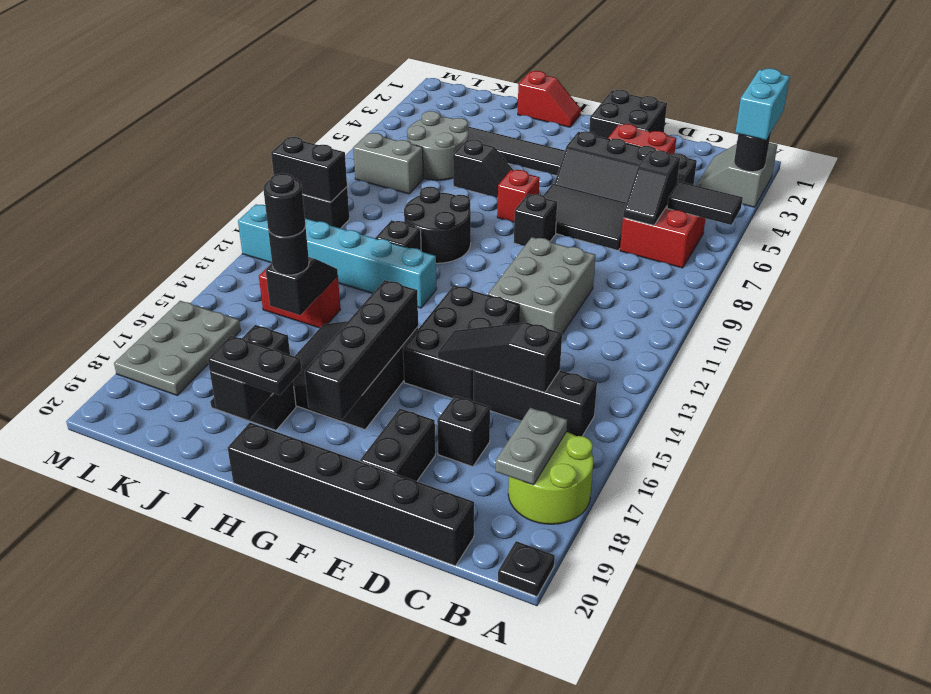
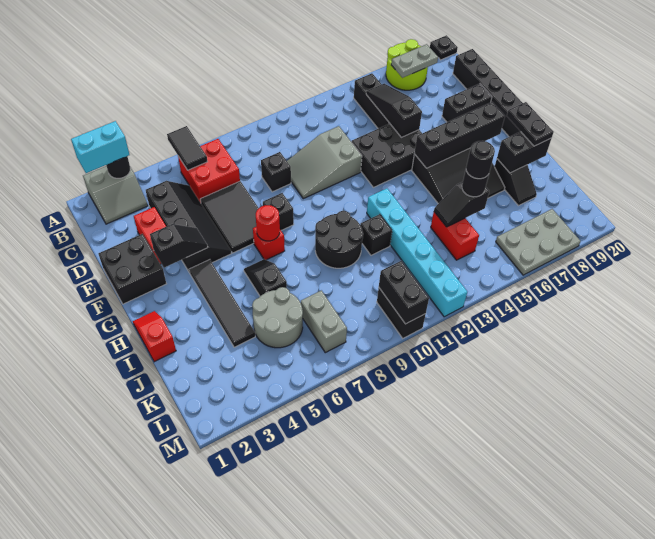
black 1x2 slope [623,150,680,225] -> black 1x2 slope moved to [150,224,208,268]
black 1x3 slope [438,322,562,393] -> black 1x3 slope turned to [366,84,422,137]
grey 2x3 brick [488,237,596,334] -> grey 2x3 slope [287,126,362,199]
black 1x1 brick [437,396,490,467] -> black 1x1 brick moved to [261,152,291,192]
none -> red 1x1 round brick [256,205,280,241]

